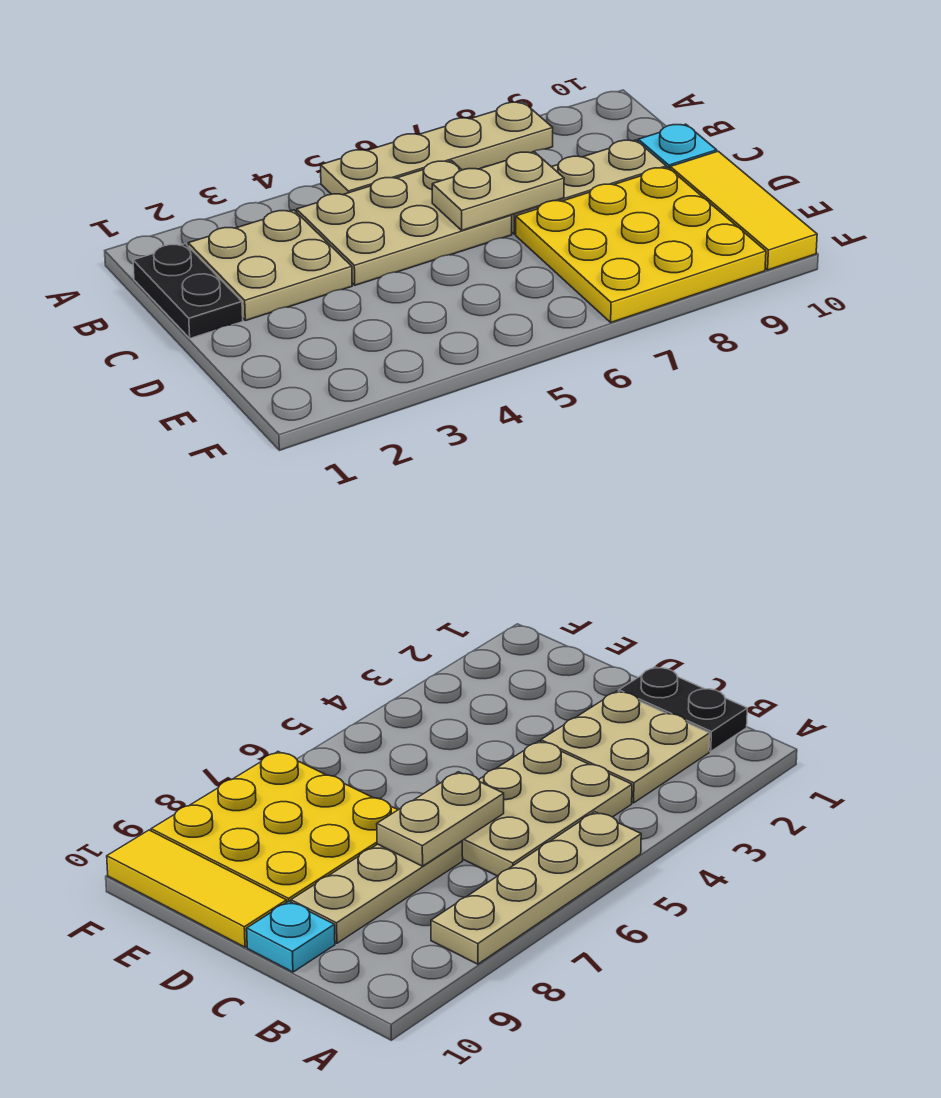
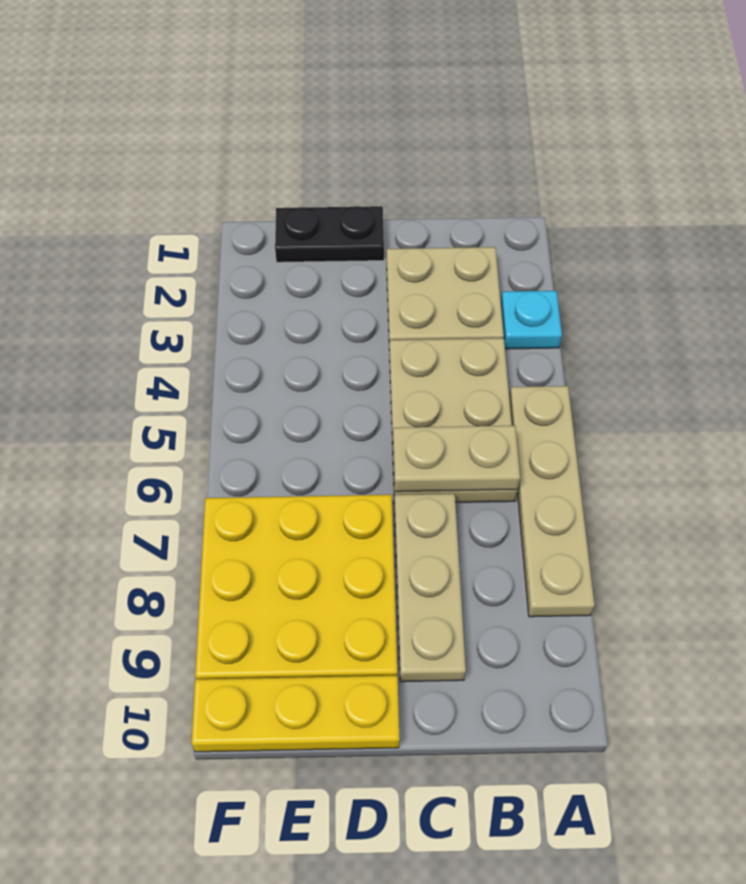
black 1x2 plate [133,244,243,338] -> black 1x2 plate moved to [275,206,384,262]
tan 1x2 plate [432,152,564,230] -> tan 1x2 plate turned to [393,426,520,492]
cyan 1x1 plate [638,124,717,169] -> cyan 1x1 plate moved to [501,291,562,349]
yellow 1x3 tile [670,151,817,270] -> yellow 1x3 plate [191,676,400,752]

